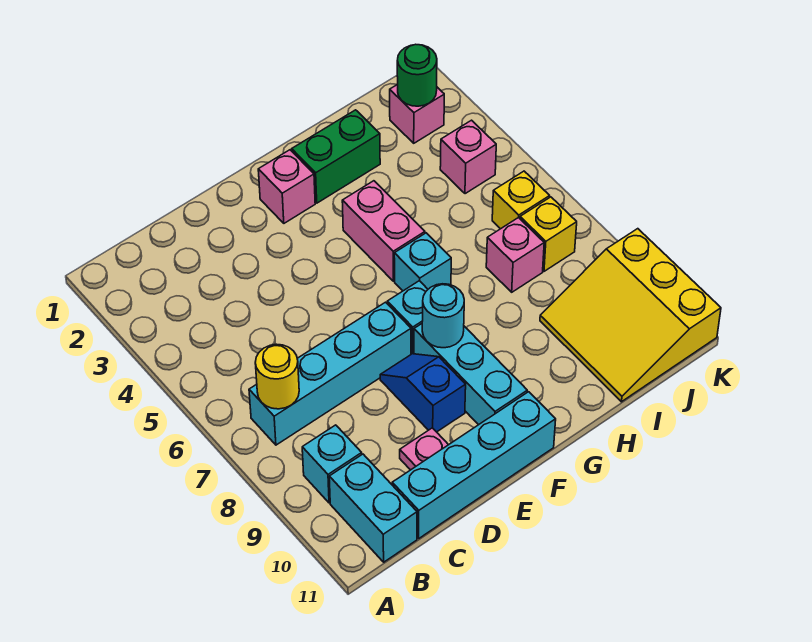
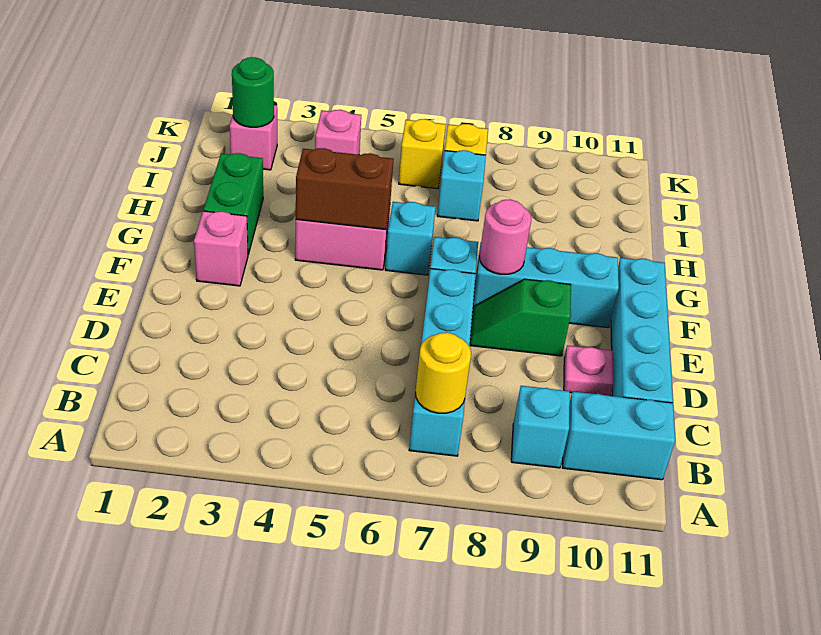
blue 1x2 slope [380,354,466,432] -> green 1x2 slope [470,279,571,356]
cyan 1x1 round brick [422,284,464,348] -> pink 1x1 round brick [479,200,531,274]
none -> brown 1x2 brick [296,148,393,230]
pink 1x1 brick [486,217,544,292] -> cyan 1x1 brick [437,150,486,221]
yellow 3x3 slope [540,229,721,402] -> none

